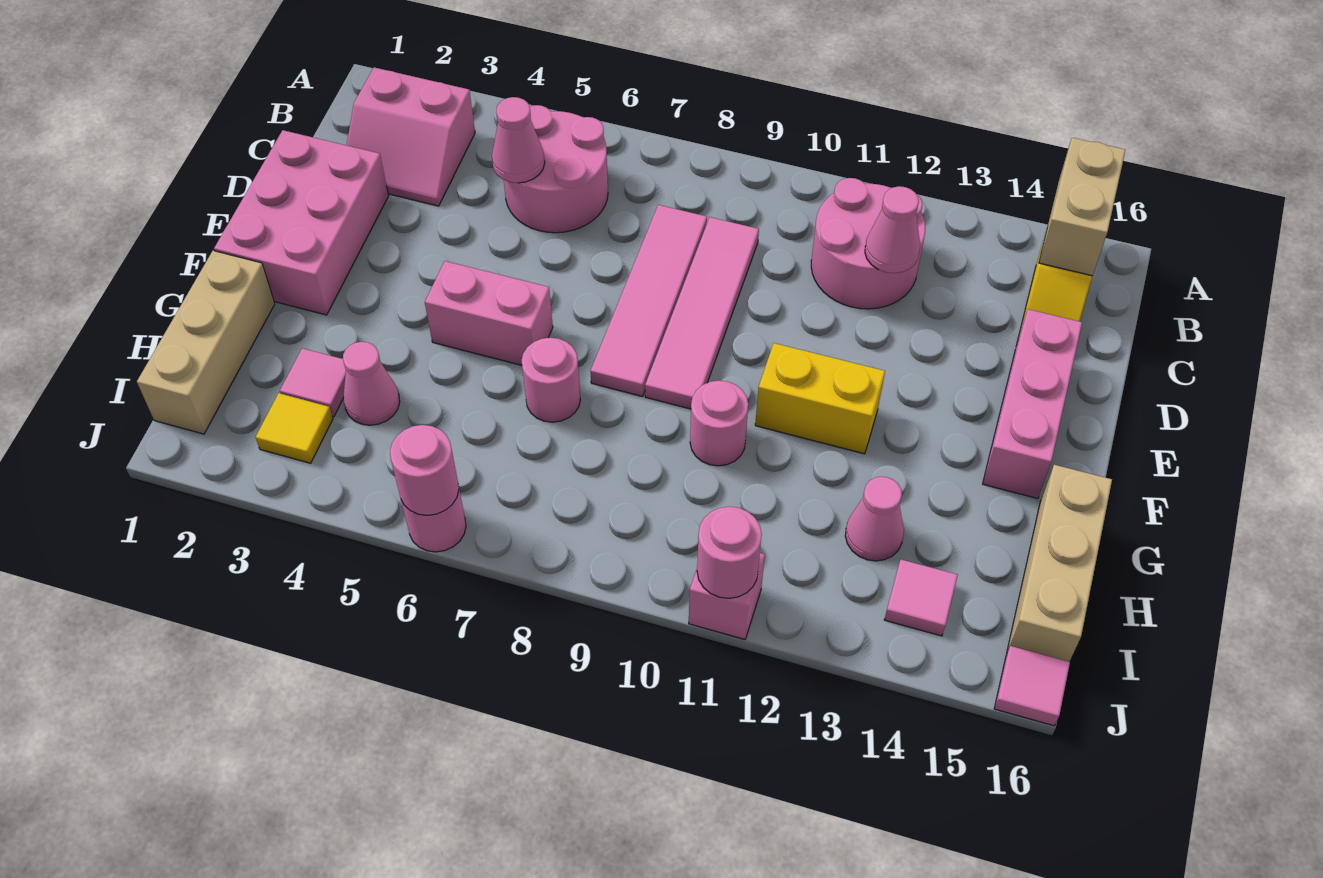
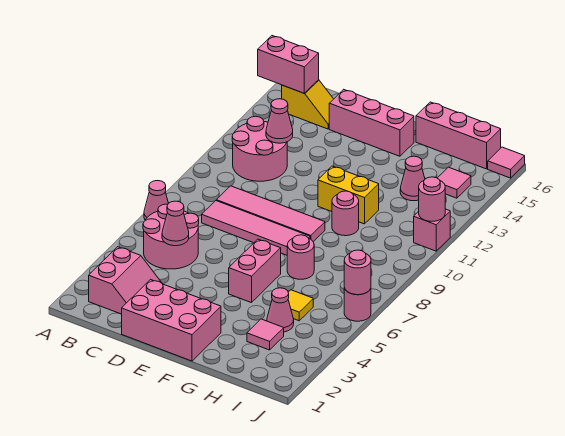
none -> pink 1x1 cone [144,181,168,220]
tan 1x2 brick [1039,138,1125,276] -> pink 1x2 brick [258,36,319,93]
yellow 1x2 brick [755,343,885,454] -> yellow 1x2 brick turned to [318,166,379,224]
tan 1x3 brick [137,251,275,434] -> none
tan 1x3 brick [1007,465,1112,662] -> pink 1x3 brick [416,102,501,169]
yellow 1x1 tile [256,393,333,463] -> yellow 1x1 tile moved to [288,290,313,321]

